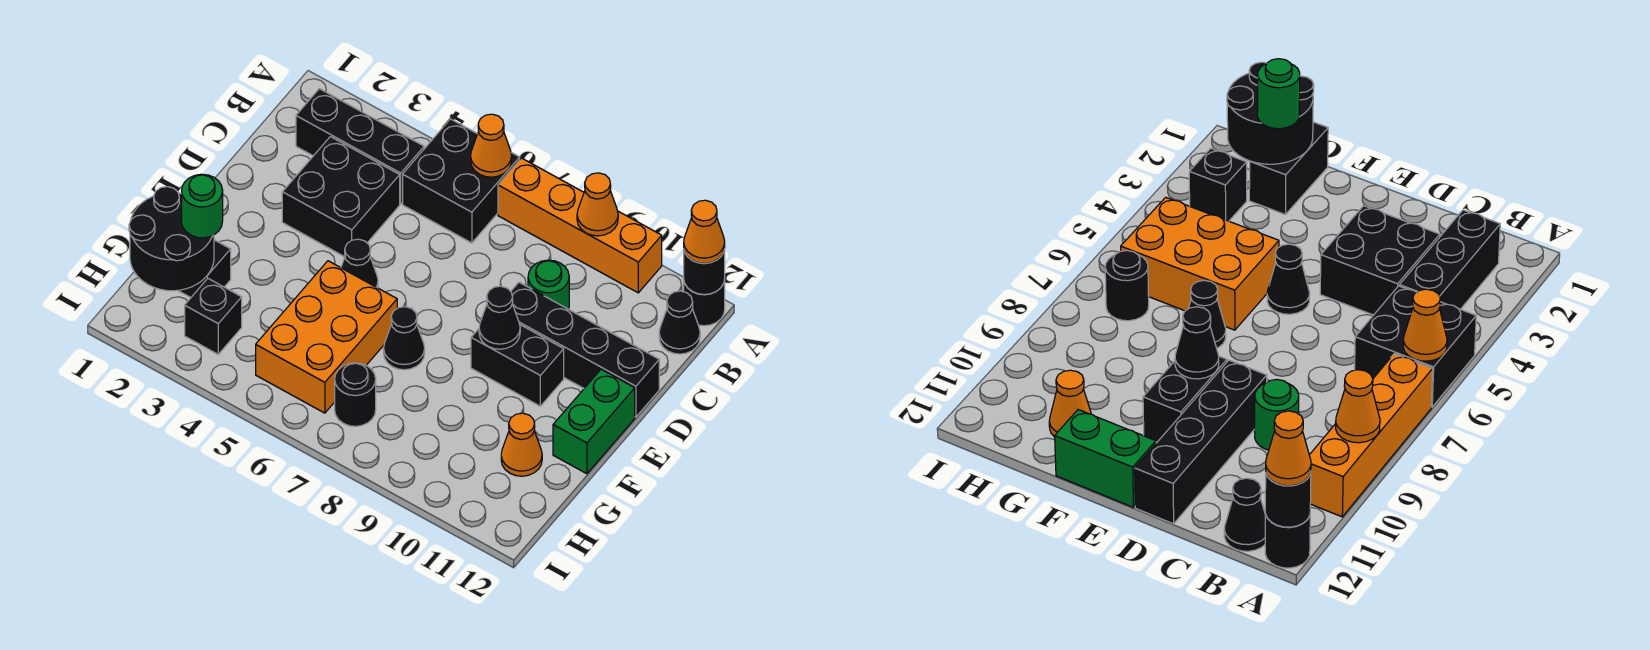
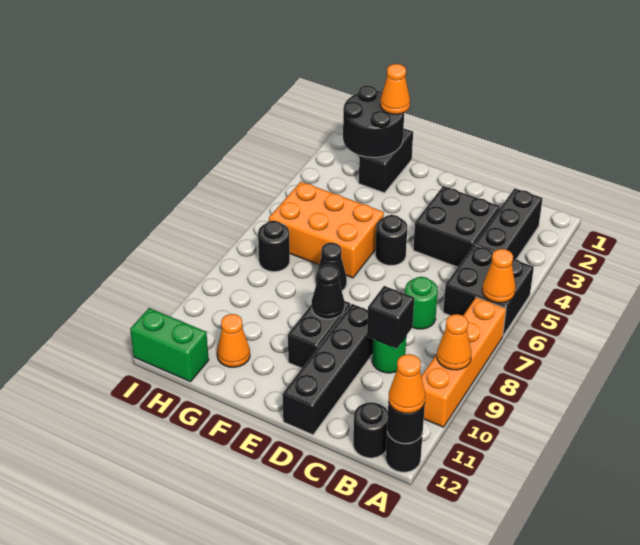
black 1x1 cone [659,291,700,354] -> black 1x1 round brick [353,402,388,458]
black 1x1 cone [341,239,378,288] -> black 1x1 round brick [375,215,407,265]
green 1x2 brick [553,369,635,474] -> green 1x2 brick moved to [130,308,209,382]
none -> orange 1x1 cone [380,64,410,114]
green 1x1 round brick [182,174,223,238] -> green 1x1 round brick moved to [405,277,438,329]
black 1x1 brick [185,279,242,354] -> black 1x1 brick moved to [367,286,414,348]

